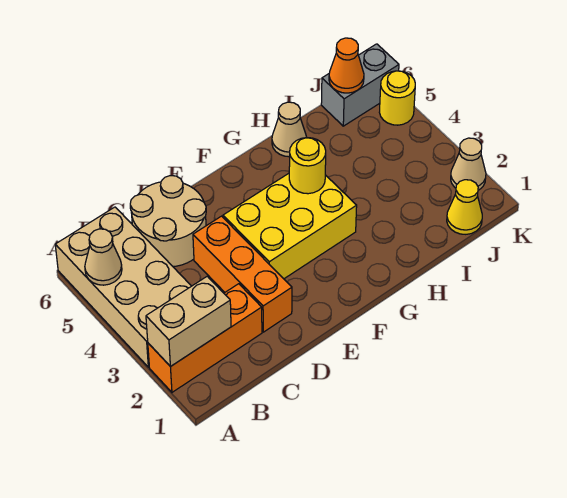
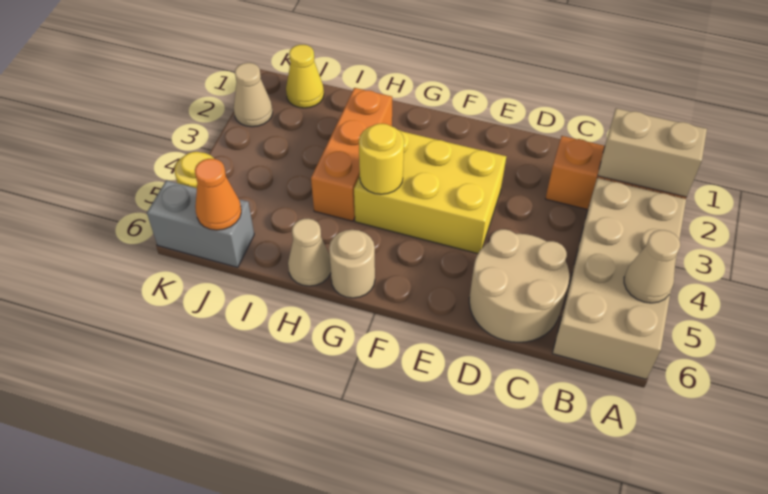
orange 1x3 brick [193,216,292,332] -> orange 1x3 brick moved to [311,88,392,221]
none -> tan 1x1 round brick [329,230,375,298]

